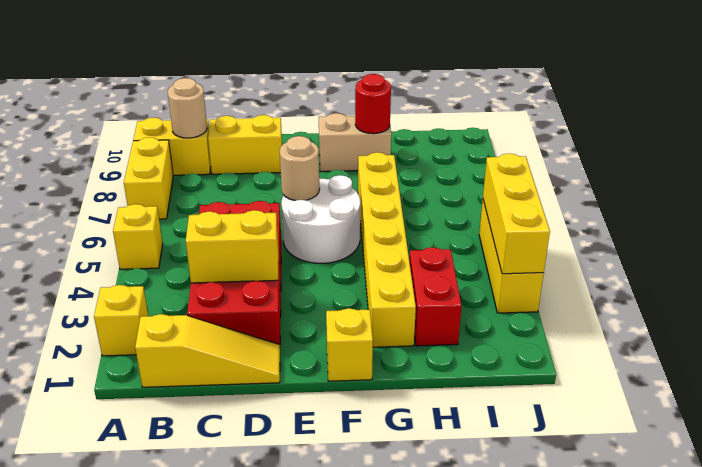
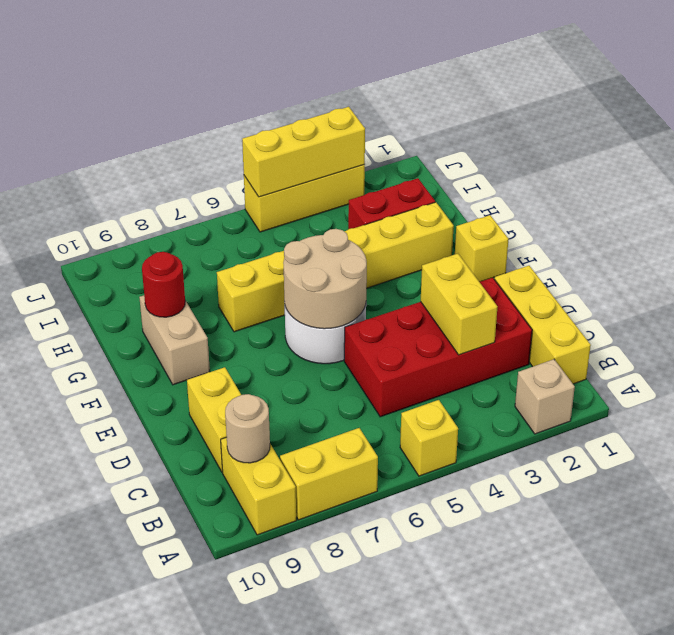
yellow 1x1 brick [94,285,148,356] -> tan 1x1 brick [515,359,575,434]
yellow 1x3 slope [135,314,280,387] -> yellow 1x3 brick [494,266,591,384]
tan 1x1 round brick [280,136,320,201] -> tan 2x2 round brick [283,229,367,329]

